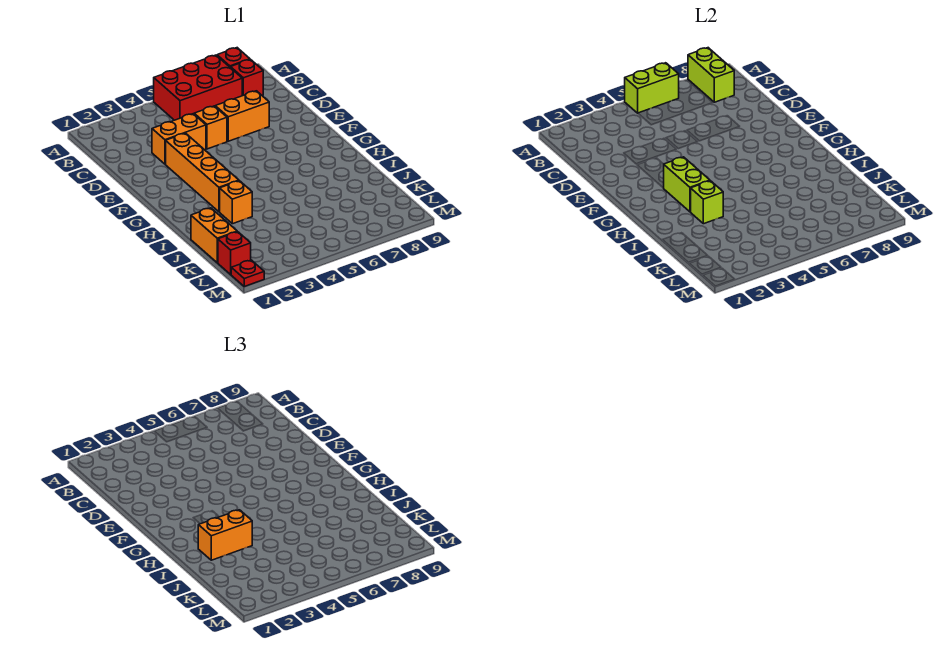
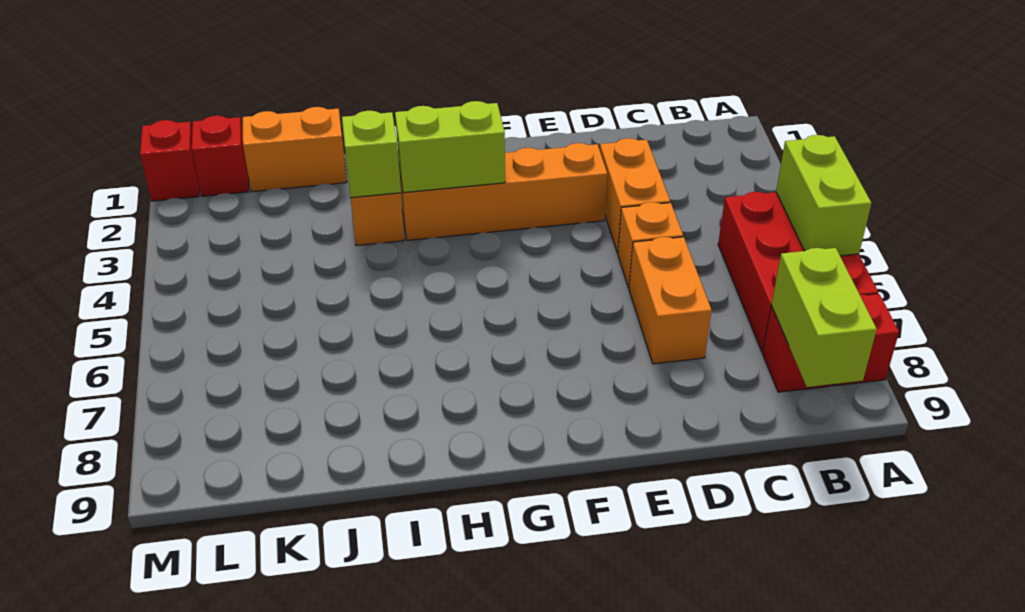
lime 1x2 brick [688,48,734,102] -> lime 1x2 brick turned to [772,248,877,387]
orange 1x2 brick [198,510,252,560] -> none
red 1x1 plate [231,260,264,286] -> red 1x1 brick [140,120,199,201]

